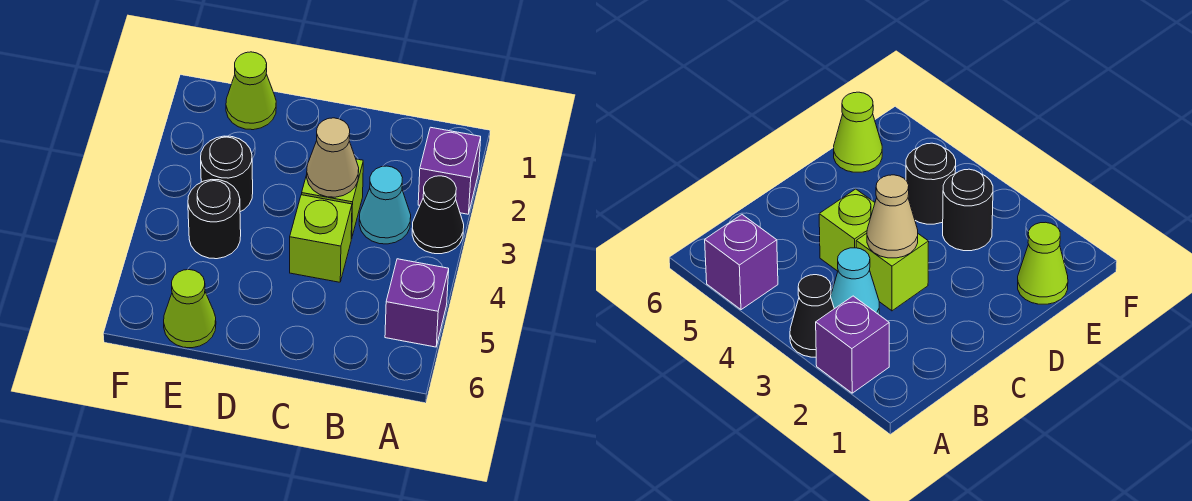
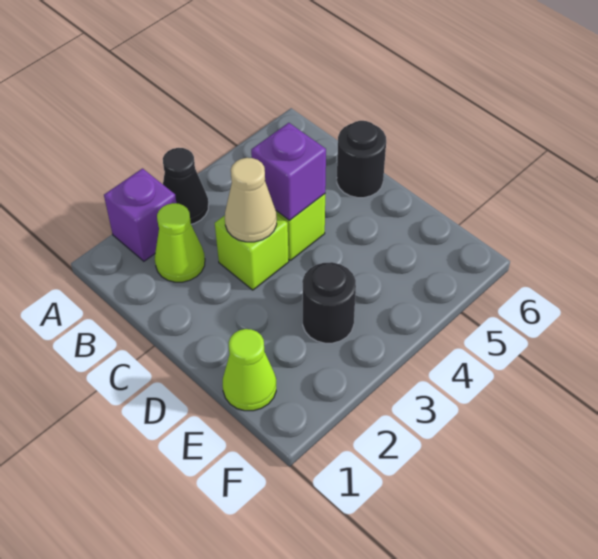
purple 1x1 brick [385,259,449,347] -> purple 1x1 brick moved to [251,123,326,221]
cyan 1x1 cone [359,166,411,244] -> none
black 1x1 round brick [188,180,241,259] -> black 1x1 round brick moved to [337,121,386,198]
lime 1x1 cone [164,270,216,348] -> lime 1x1 cone moved to [155,203,205,282]

